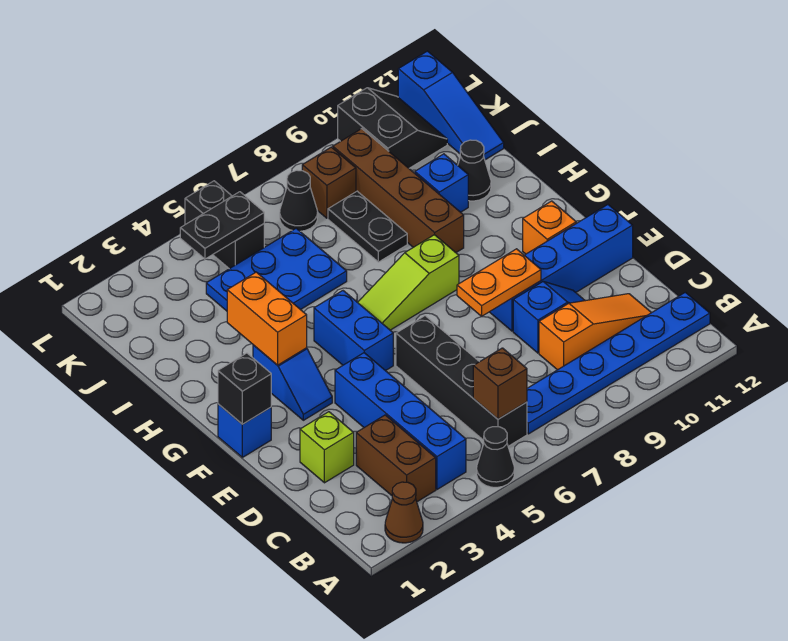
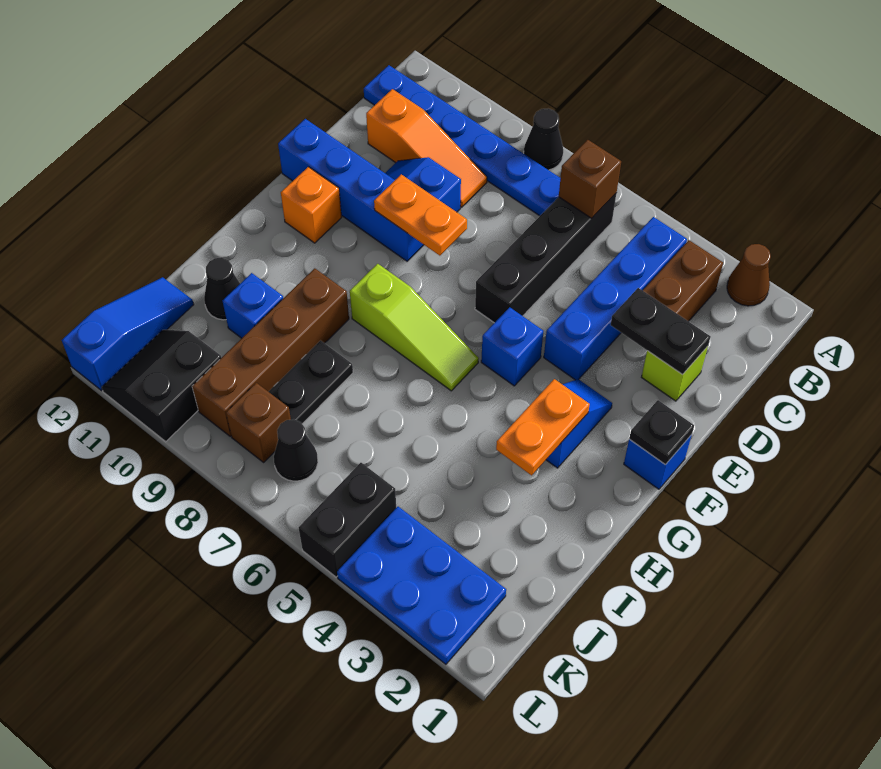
black 1x1 cone [477,427,514,487] -> black 1x1 cone moved to [524,109,563,170]
orange 1x3 slope [539,294,651,370] -> orange 1x3 slope turned to [366,89,487,207]
black 1x1 brick [218,353,271,424] -> black 1x1 plate [629,400,694,465]
blue 1x2 brick [314,291,393,371] -> blue 1x1 brick [481,307,543,386]
orange 1x2 brick [227,272,307,365] -> orange 1x2 plate [496,379,590,475]
blue 2x3 plate [206,228,347,311] -> blue 2x3 plate moved to [337,507,506,664]
black 1x2 plate [180,192,264,259] -> black 1x2 plate moved to [611,288,711,375]

